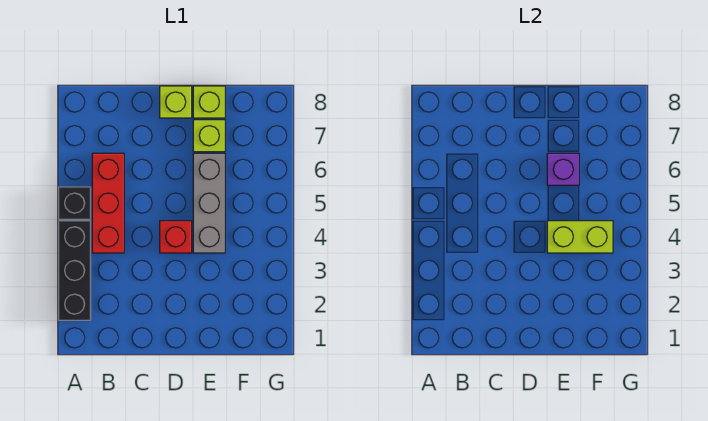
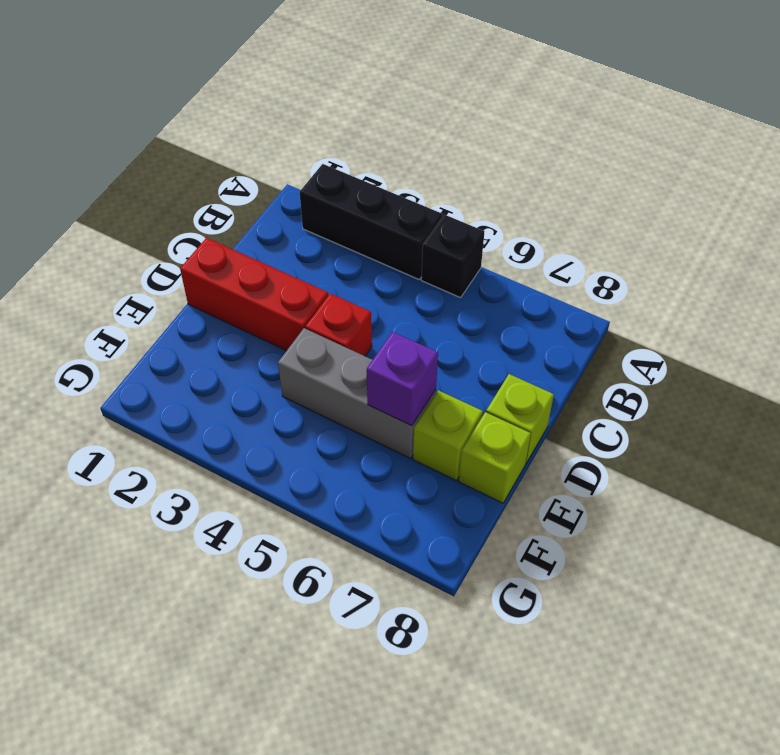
red 1x3 brick [92,153,124,253] -> red 1x3 brick moved to [180,238,328,351]
lime 1x2 brick [547,221,613,253] -> none

